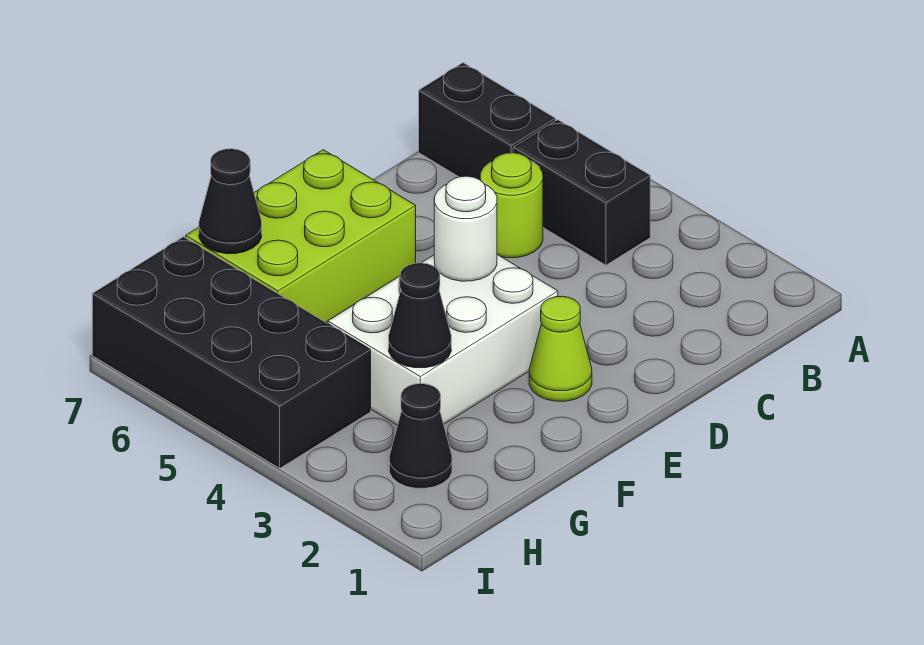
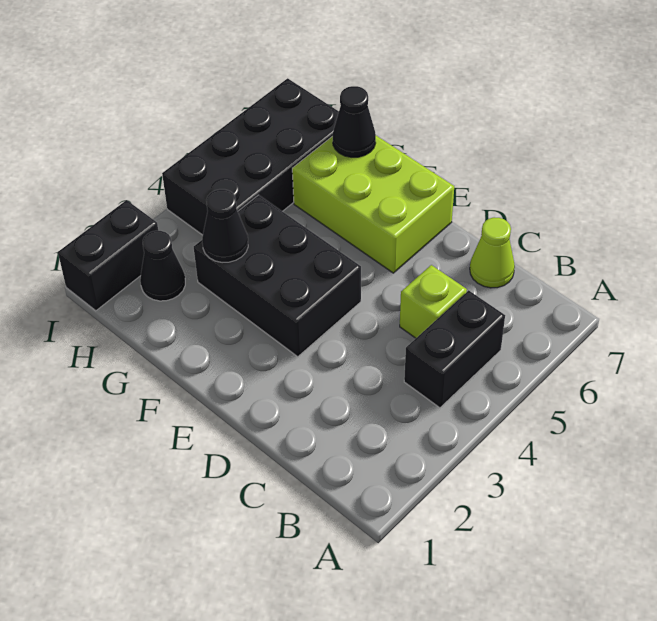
black 1x2 brick [419,63,556,180] -> black 1x2 brick moved to [58,200,158,311]
lime 1x1 round brick [480,153,543,258] -> lime 1x1 brick [400,265,467,338]
lime 1x1 cone [529,296,592,401] -> lime 1x1 cone moved to [470,217,515,288]
white 2x3 brick [328,255,558,425] -> black 2x3 brick [194,195,361,357]
white 1x1 round brick [434,176,497,281] -> none

